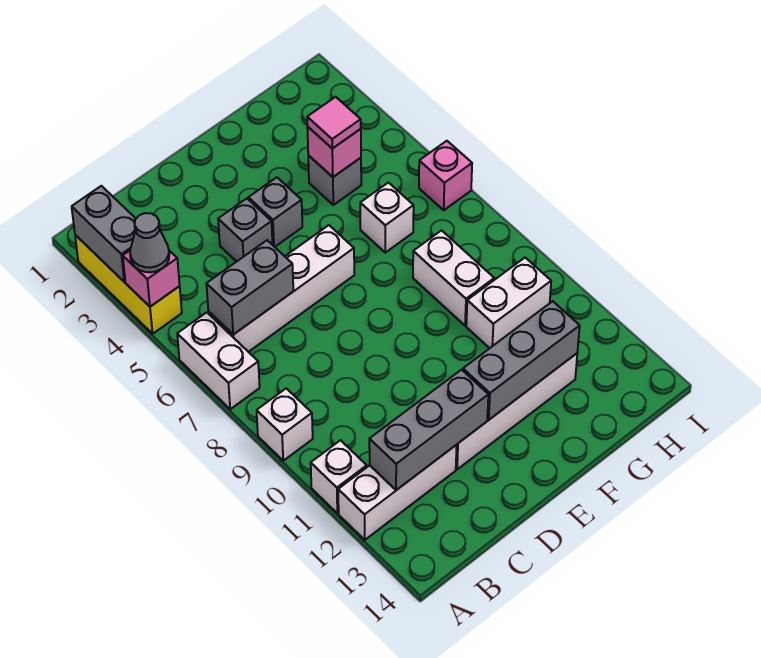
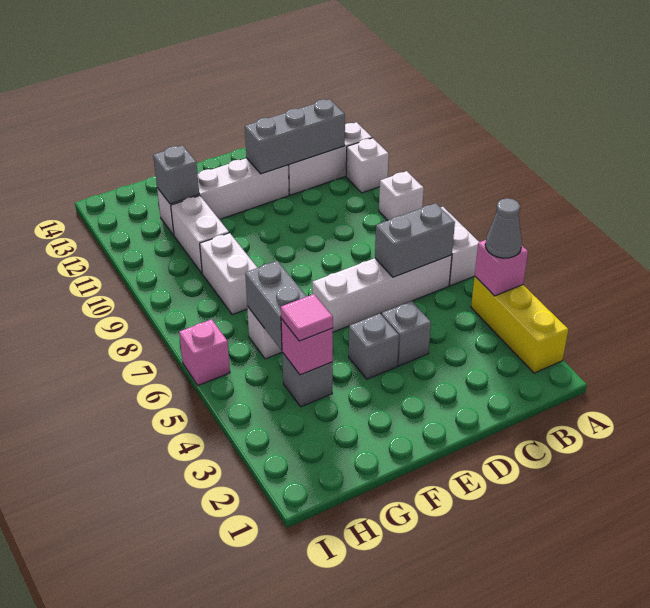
grey 1x2 brick [72,186,136,282] -> grey 1x2 brick moved to [245,261,307,350]
grey 1x3 brick [463,301,580,420] -> grey 1x1 brick [153,145,199,204]
white 1x2 brick [466,258,551,348] -> white 1x2 brick turned to [171,196,229,273]

